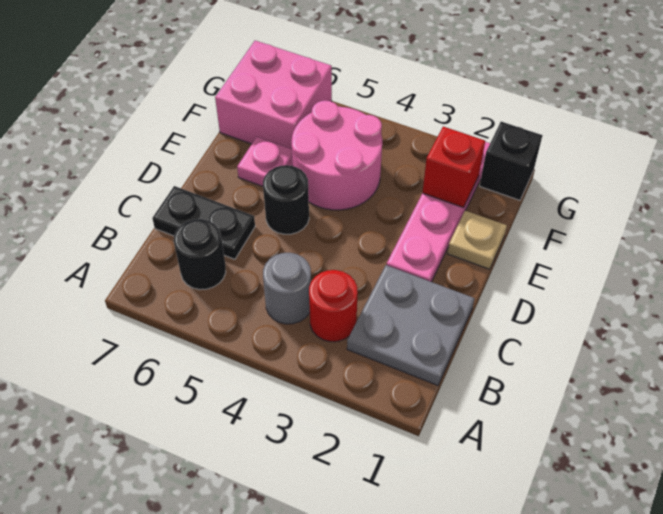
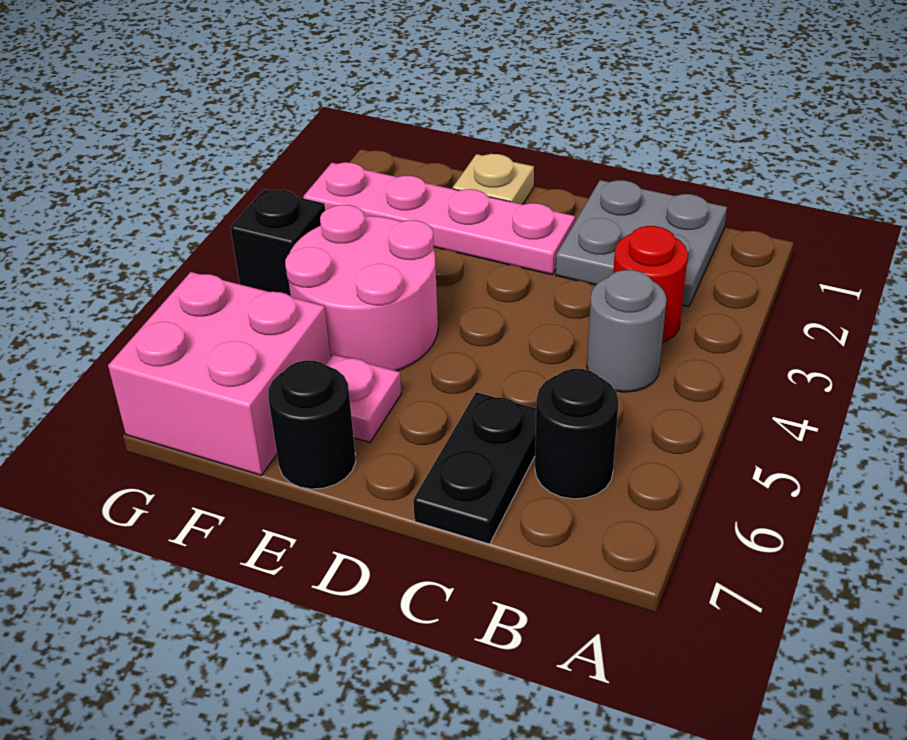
black 1x1 round brick [263,165,309,234] -> black 1x1 round brick moved to [268,360,356,489]
red 1x1 brick [422,127,485,208] -> none
black 1x1 brick [480,122,543,200] -> black 1x1 brick moved to [230,190,325,296]

